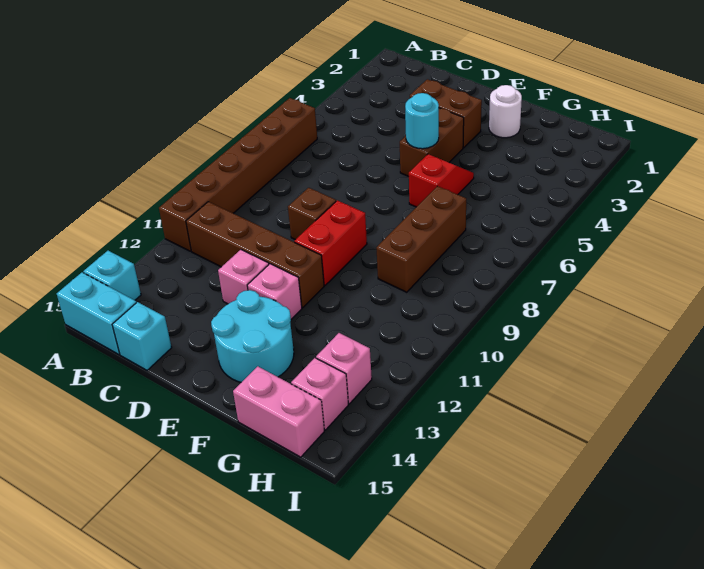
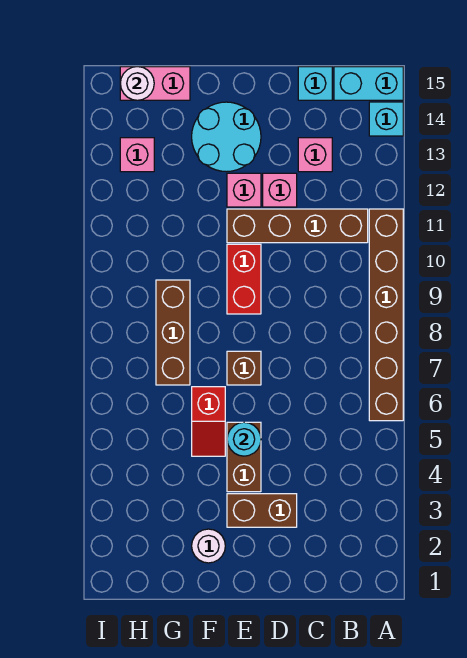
brown 1x1 brick [288,188,336,240] -> brown 1x1 brick moved to [227,351,261,385]
pink 1x1 brick [291,358,348,430] -> pink 1x1 brick moved to [298,138,332,172]
none -> white 1x1 round brick [120,67,154,100]

